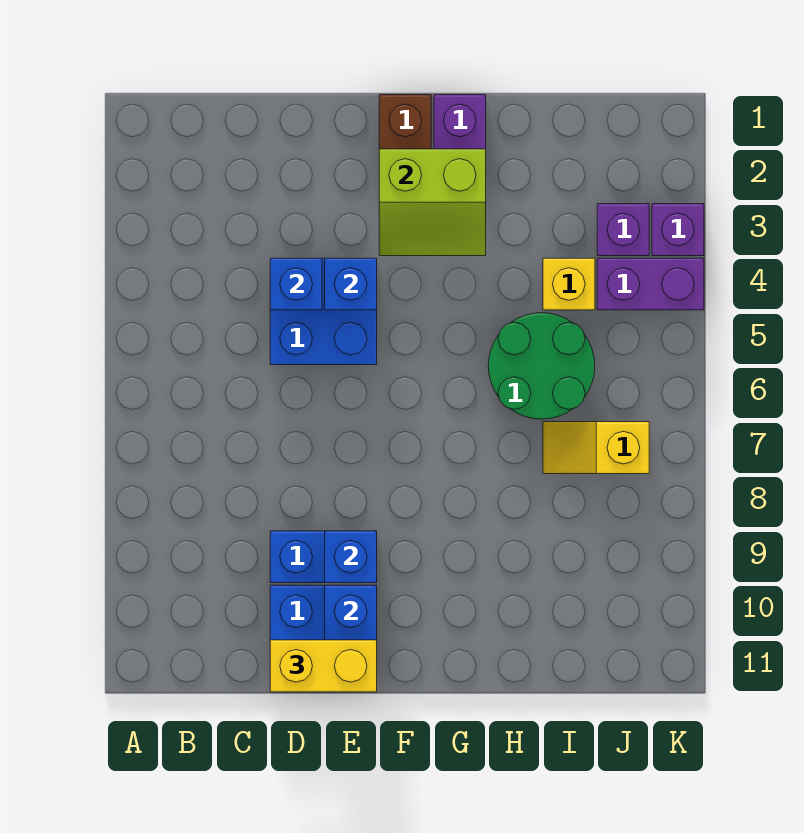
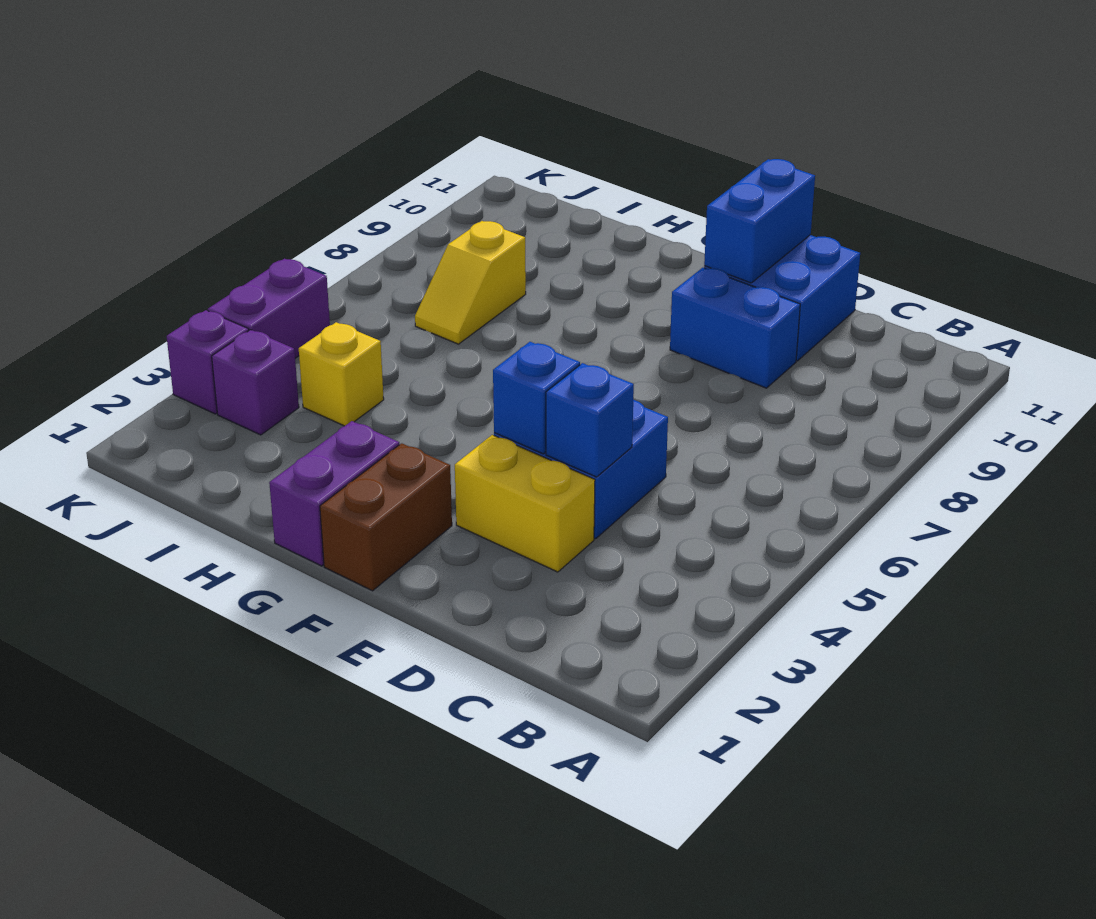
yellow 1x2 brick [270,640,377,692] -> yellow 1x2 brick moved to [455,435,595,572]
blue 1x1 brick [325,531,377,583] -> none
lime 2x2 slope [379,149,486,256] -> none
green 2x2 round brick [488,313,595,419] -> none
yellow 1x2 slope [543,422,649,474] -> yellow 1x2 slope turned to [415,221,526,344]
purple 1x2 brick [597,258,704,310] -> purple 1x2 brick turned to [208,259,330,358]

